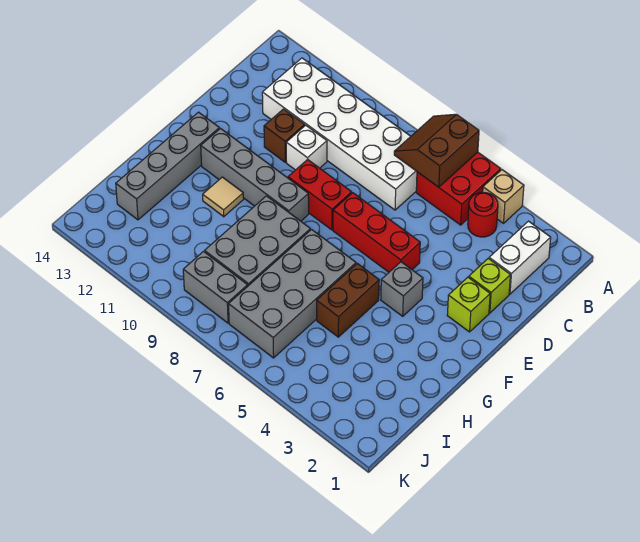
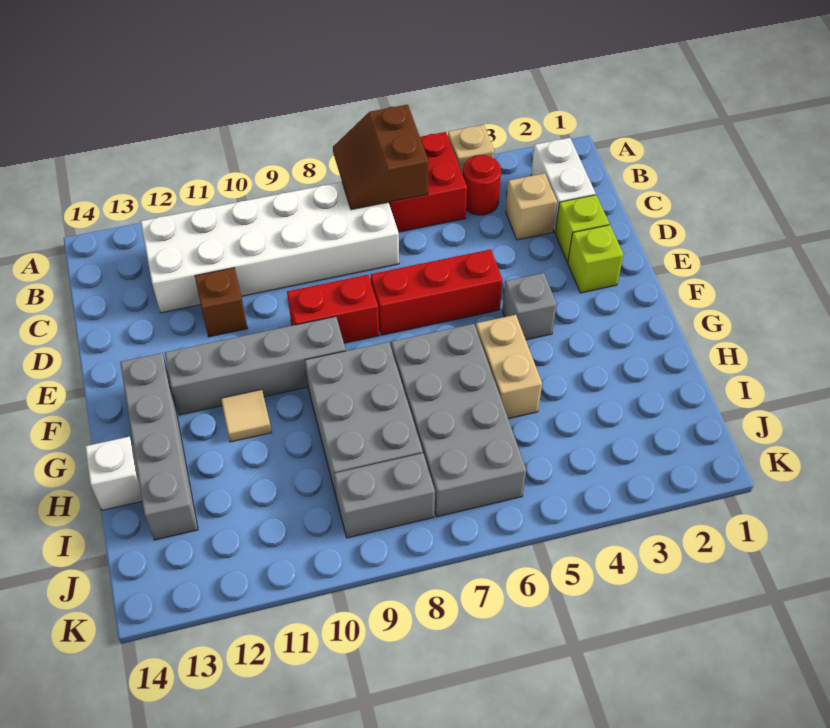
none -> tan 1x1 brick [506,173,557,240]
white 1x1 brick [286,125,327,170] -> white 1x1 brick moved to [85,437,142,510]
brown 1x2 brick [317,263,379,337] -> tan 1x2 brick [476,315,542,419]

